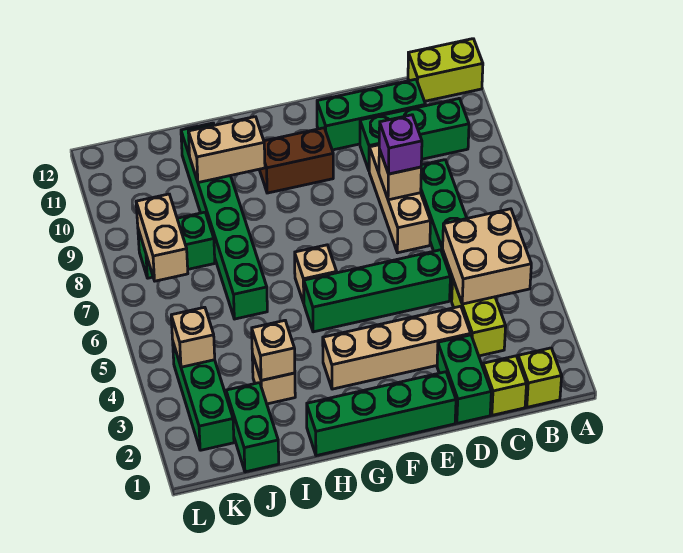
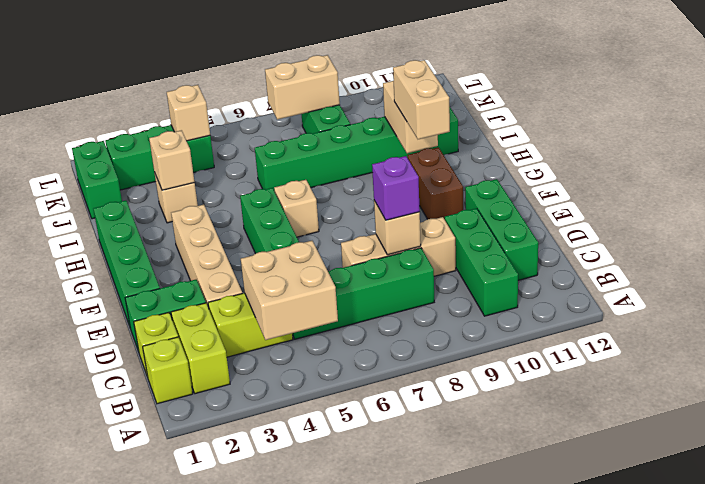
lime 1x2 brick [408,39,483,101] -> lime 1x2 brick moved to [171,303,230,394]
none -> tan 1x2 brick [393,60,450,139]
green 1x2 brick [226,383,279,472] -> green 1x2 brick turned to [72,141,122,219]

